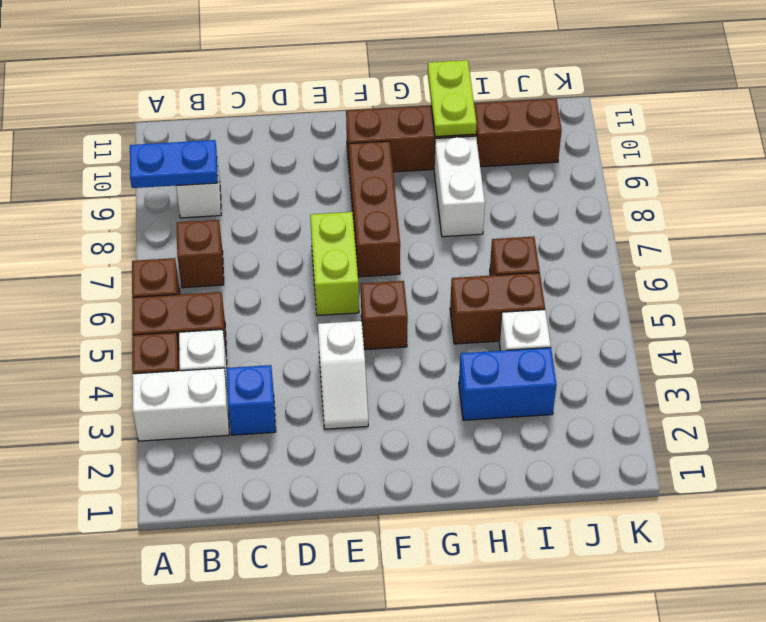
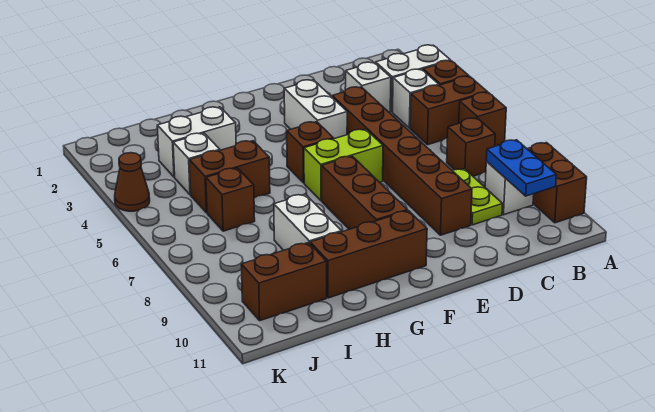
none -> brown 1x2 brick [527,143,587,223]
blue 1x2 plate [130,140,218,188] -> blue 1x2 plate turned to [486,140,556,196]
blue 1x1 brick [227,365,276,435] -> white 1x1 brick [345,62,391,113]
none -> brown 1x6 brick [332,87,472,235]
white 1x2 slope [318,321,368,429] -> white 1x2 brick [284,80,347,139]
lime 1x2 brick [310,212,359,316] -> lime 1x2 brick turned to [304,129,383,201]
blue 1x2 brick [459,348,557,420] -> white 1x2 brick [157,107,236,177]
lime 1x2 plate [428,60,477,137] -> lime 1x2 plate moved to [453,169,503,225]
none -> brown 1x1 cone [115,153,150,211]

